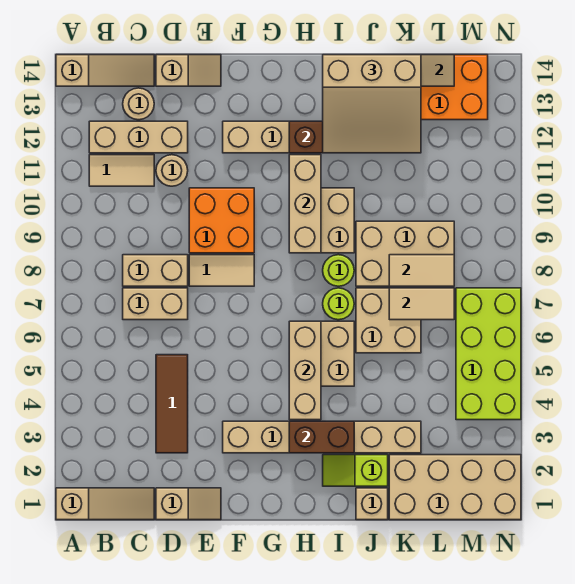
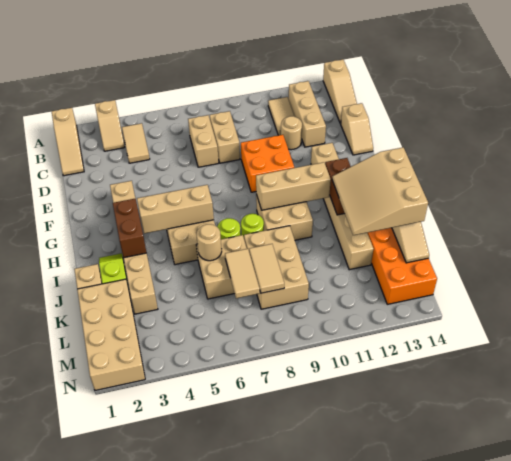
tan 1x1 round brick [123,88,154,120] -> tan 1x1 round brick moved to [197,224,222,261]
tan 1x2 slope [156,488,221,520] -> tan 1x2 slope moved to [95,100,125,151]
brown 1x3 tile [156,355,188,453] -> none
tan 1x2 tile [189,255,254,286] -> tan 1x2 tile moved to [122,123,150,163]
lime 2x4 brick [456,288,521,420] -> none

